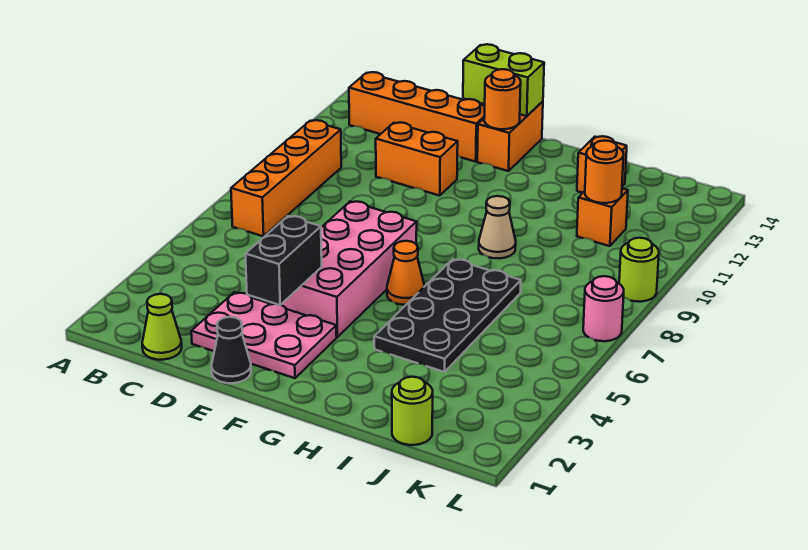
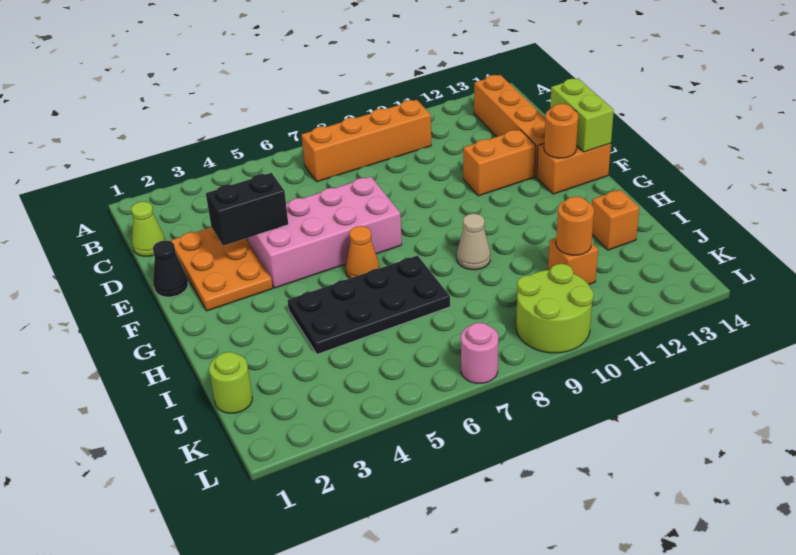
pink 2x3 plate [191,292,337,378] -> orange 2x3 plate [170,227,273,311]
orange 1x2 brick [376,123,458,196] -> orange 1x2 brick turned to [463,130,536,196]
lime 1x1 round brick [619,238,659,302] -> lime 2x2 round brick [516,264,594,353]

